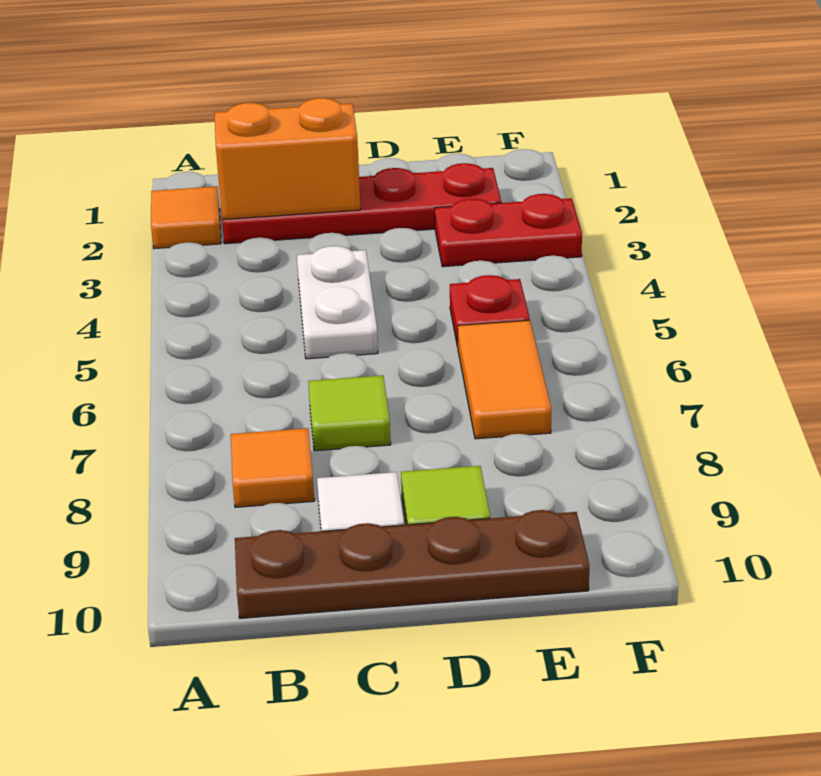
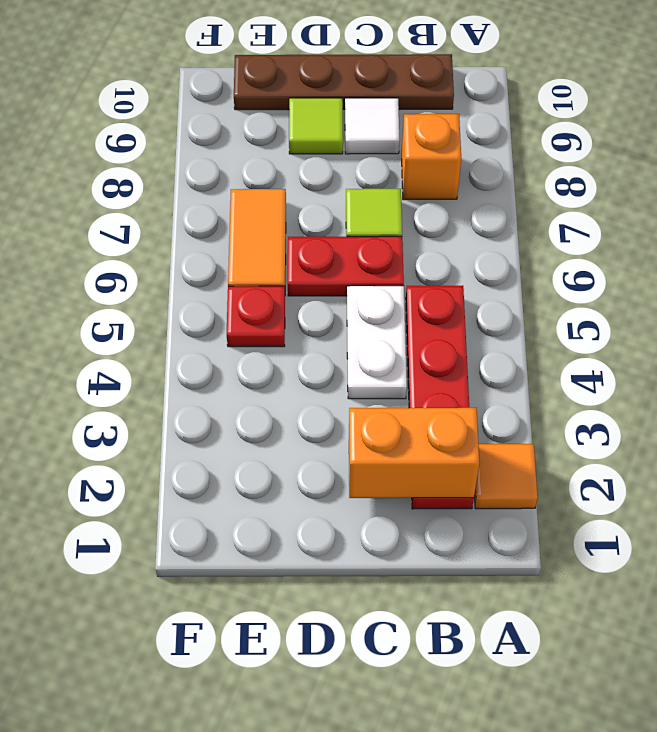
red 1x4 plate [222,163,501,244] -> red 1x4 plate turned to [406,286,474,509]
orange 1x1 tile [231,428,314,507] -> orange 1x1 brick [402,114,461,200]
red 1x2 plate [435,194,582,267] -> red 1x2 plate moved to [288,236,404,296]

